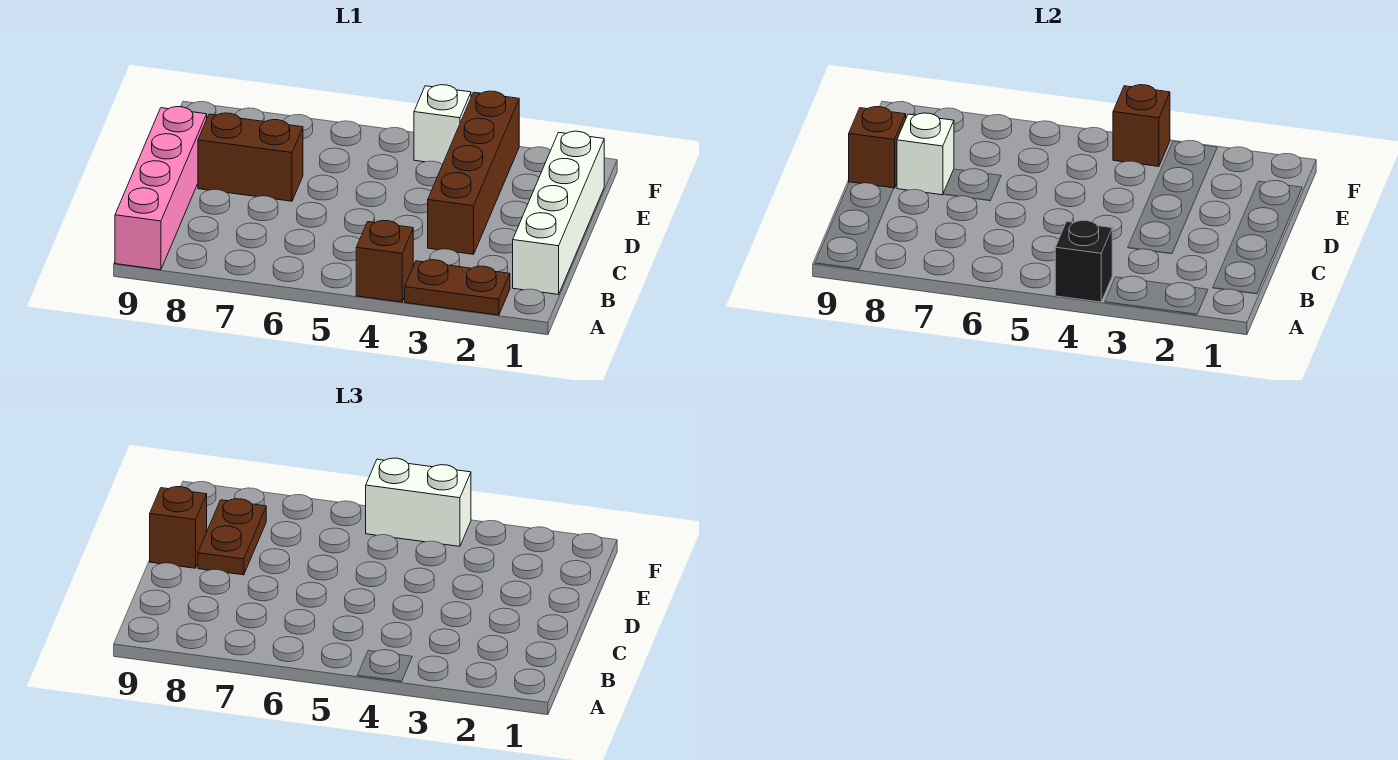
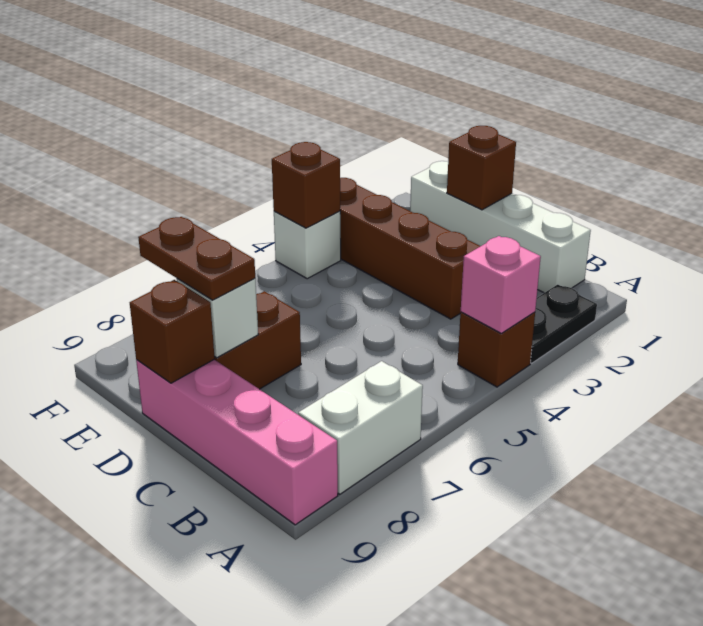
brown 1x2 plate [405,260,510,315] -> black 1x2 plate [530,285,597,363]
black 1x1 brick [1055,220,1112,302] -> pink 1x1 brick [461,236,541,333]
brown 1x1 brick [150,487,207,568] -> brown 1x1 brick moved to [447,126,516,210]
white 1x2 brick [366,458,471,546] -> white 1x2 brick moved to [298,361,423,494]

